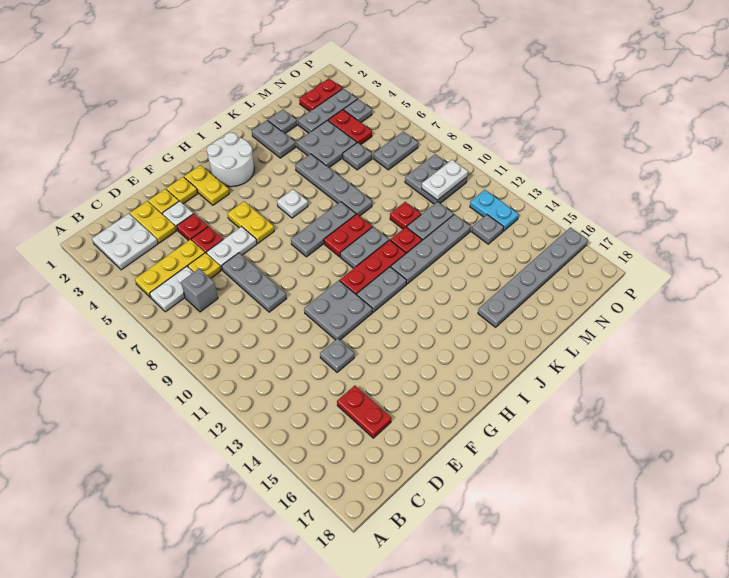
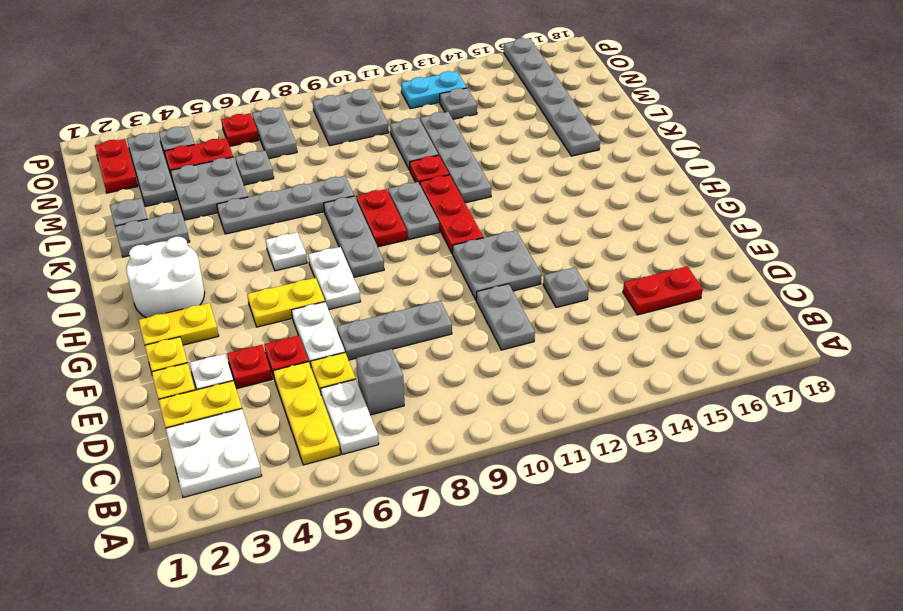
grey 1x2 plate [357,267,406,312] -> grey 1x2 plate moved to [476,284,535,350]
red 1x1 plate [390,202,421,229] -> red 1x1 plate moved to [221,114,259,146]
white 1x2 plate [422,160,468,200] -> white 1x2 plate moved to [308,247,360,310]

